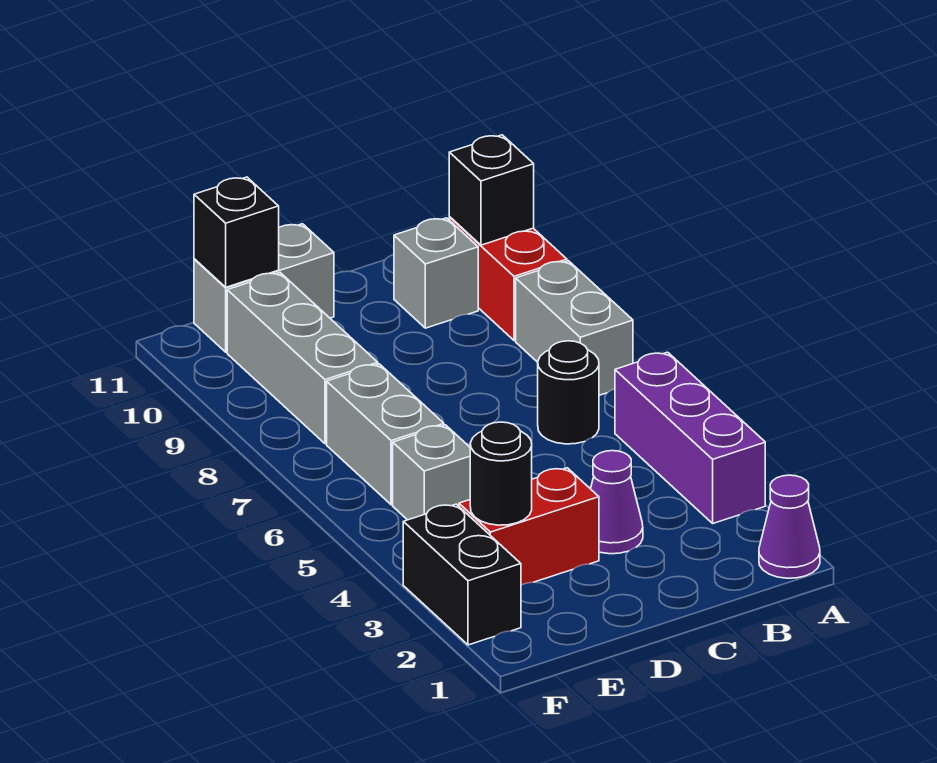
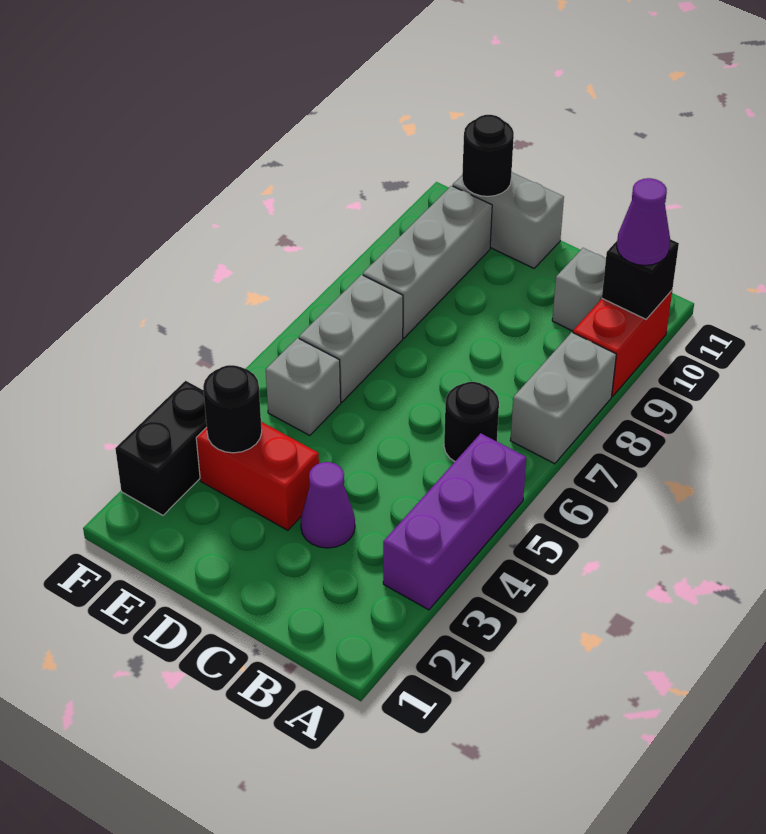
purple 1x1 cone [759,475,820,578] -> purple 1x1 cone moved to [617,178,670,265]
black 1x1 brick [194,177,279,287] -> black 1x1 round brick [462,115,514,196]

